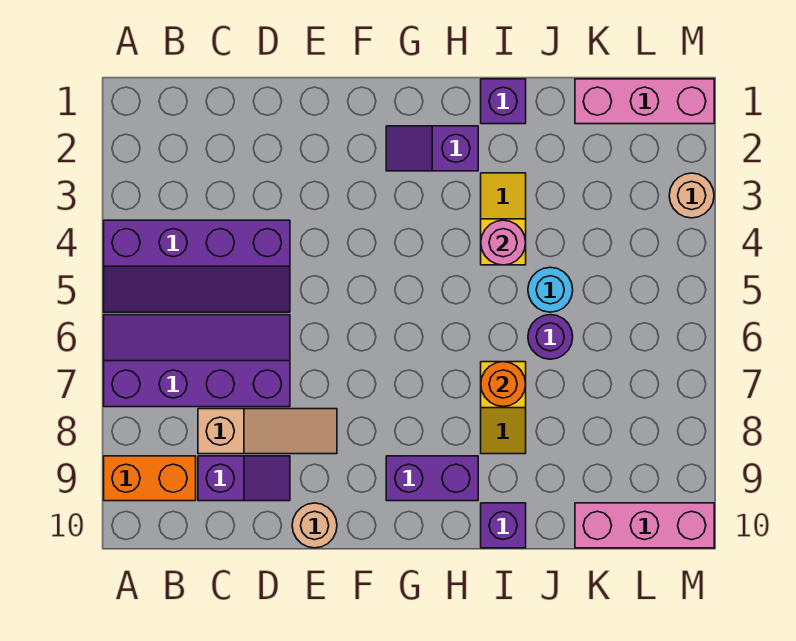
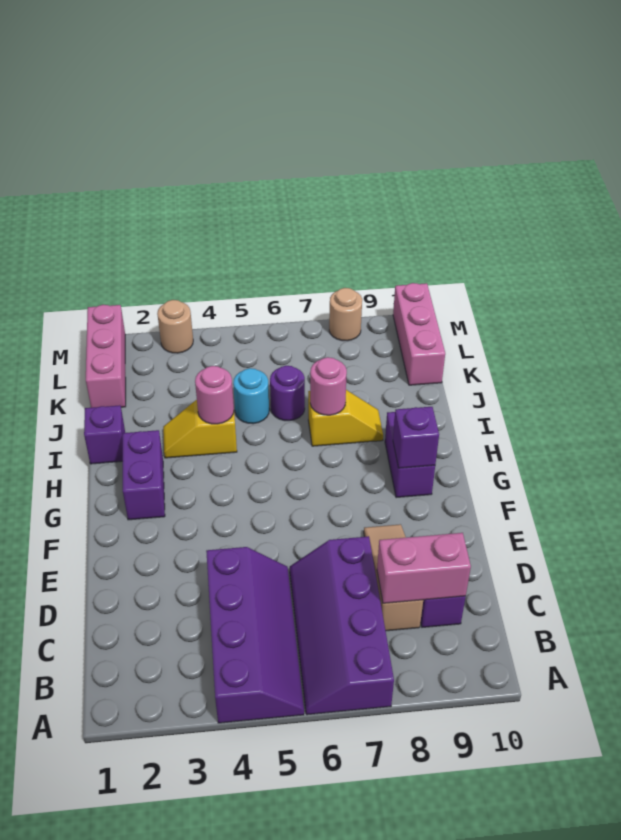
orange 1x2 brick [104,456,196,501] -> none
none -> pink 1x2 brick [377,533,471,603]
tan 1x1 round brick [292,503,337,548] -> tan 1x1 round brick moved to [329,288,362,341]
purple 1x2 slope [386,126,478,171] -> purple 1x2 brick [123,430,165,520]
orange 1x1 round brick [481,362,526,407] -> pink 1x1 round brick [310,357,347,415]
purple 1x1 brick [481,503,526,548] -> purple 1x1 brick moved to [393,407,439,468]

